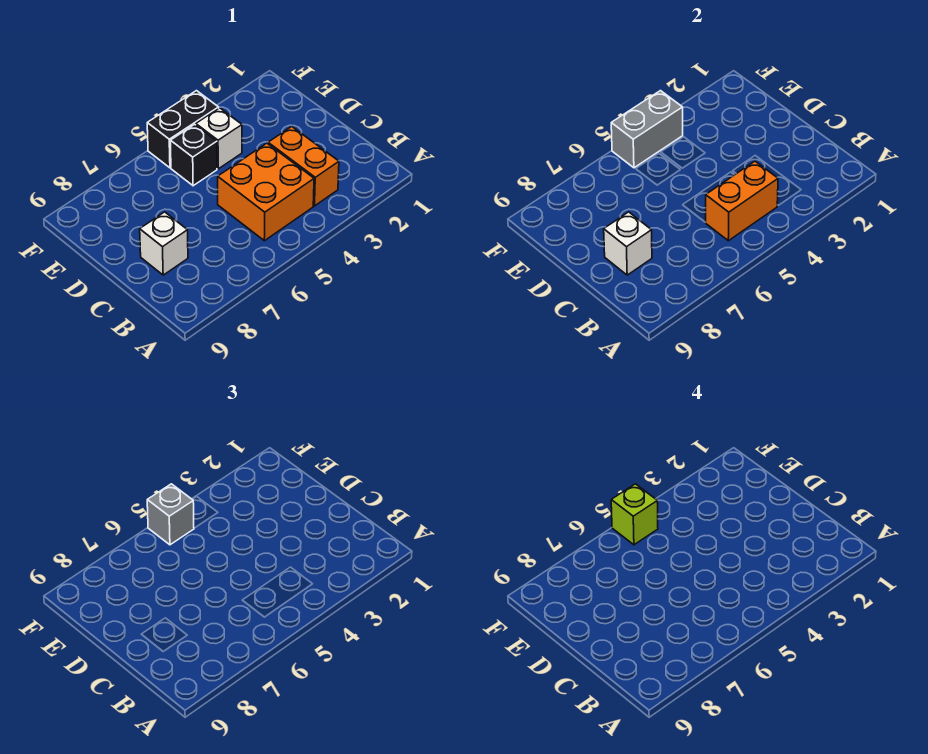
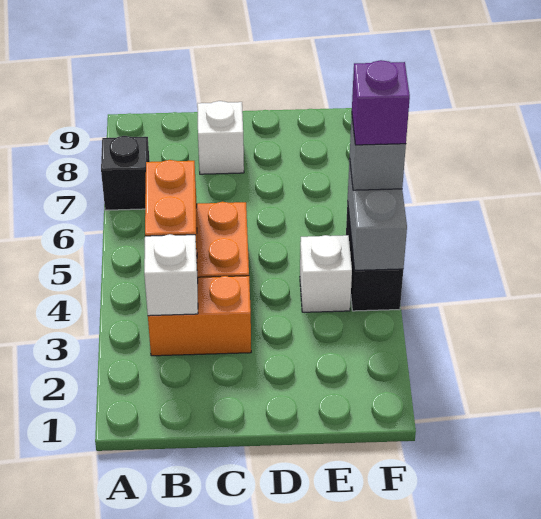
white 1x1 brick [604,212,652,275] -> white 1x1 brick moved to [144,234,198,316]
black 1x1 brick [170,124,217,186] -> black 1x1 brick moved to [101,136,150,210]
lime 1x1 brick [611,484,658,545] -> purple 1x1 brick [352,60,410,145]

